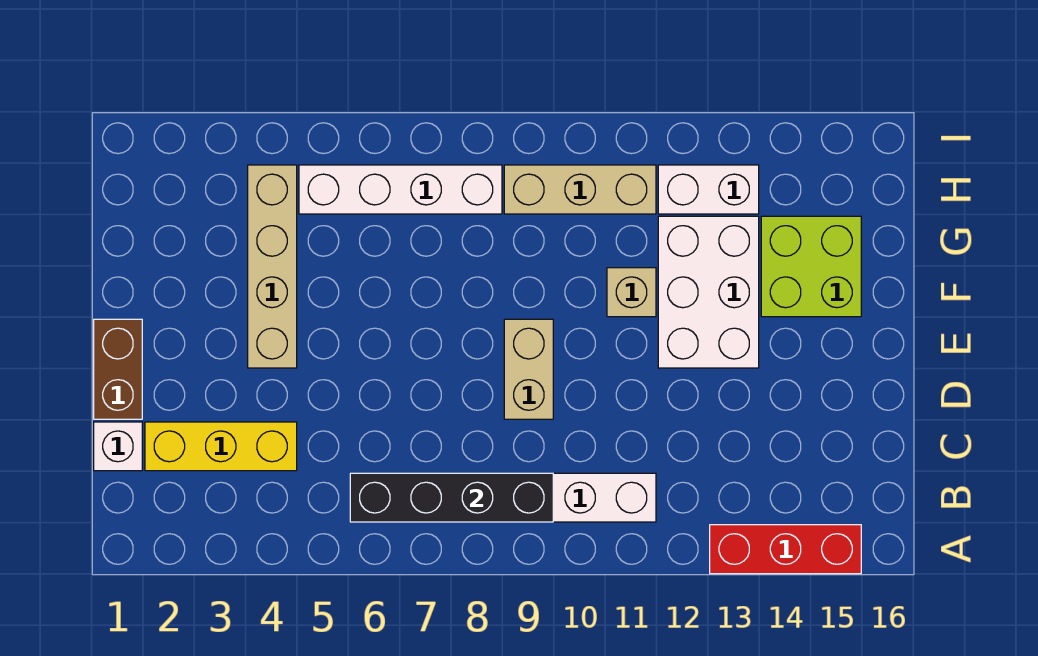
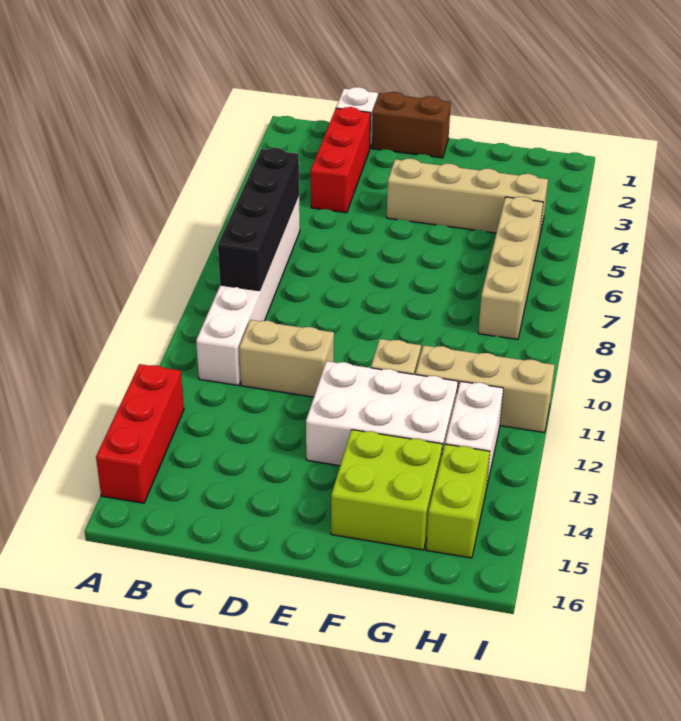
yellow 1x3 brick [145,422,297,471] -> red 1x3 brick [311,107,371,213]
tan 1x2 brick [504,319,553,419] -> tan 1x2 brick moved to [239,320,334,397]
white 1x4 brick [299,165,502,214] -> tan 1x4 brick [478,197,543,339]
tan 1x3 brick [504,165,656,214] -> tan 1x3 brick turned to [415,345,555,433]
none -> lime 1x2 brick [426,444,490,558]

